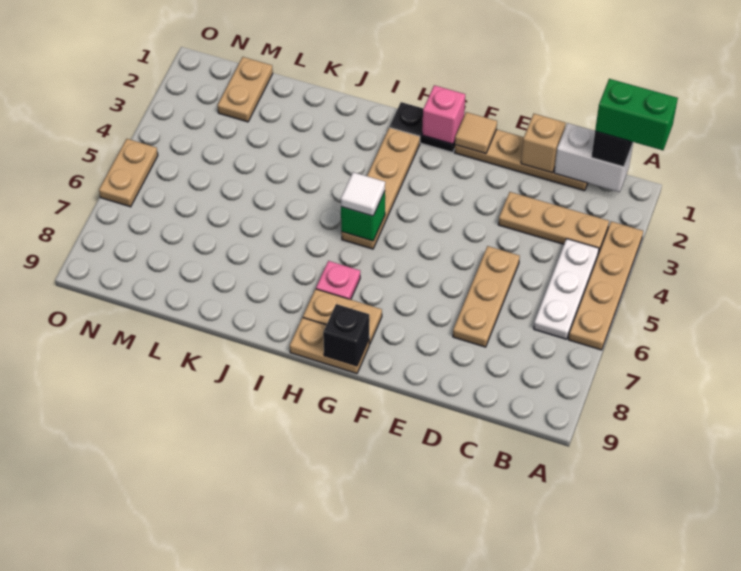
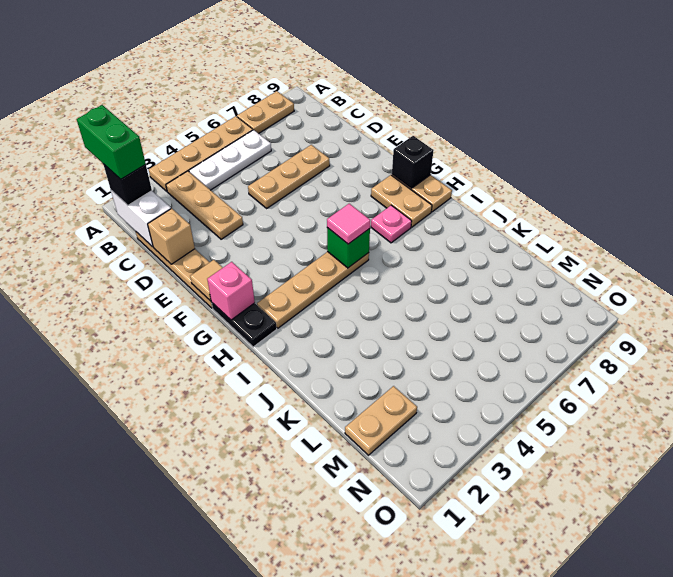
white 1x1 tile [341,172,385,216] -> pink 1x1 tile [327,204,370,244]
tan 1x2 plate [99,139,158,207] -> tan 1x2 plate moved to [237,91,294,134]

